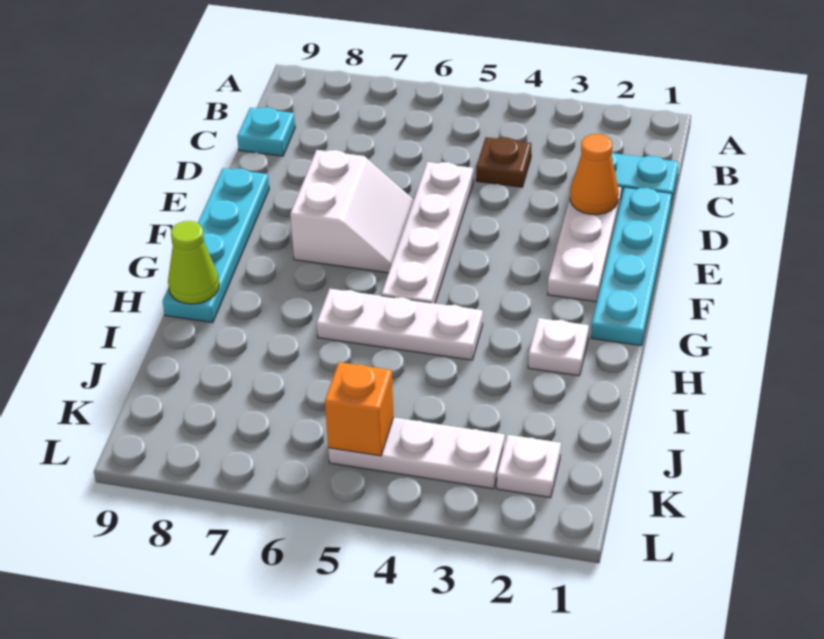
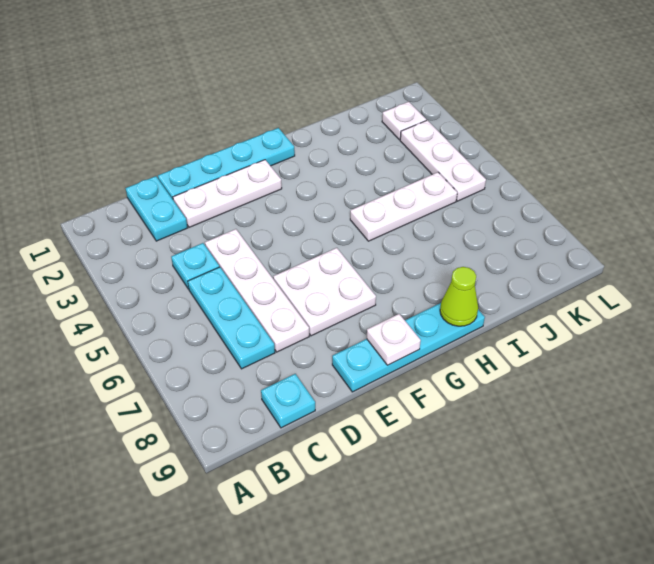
brown 1x1 plate [476,137,531,187] -> cyan 1x1 plate [171,243,219,289]
none -> cyan 1x3 plate [188,267,275,369]
orange 1x1 cone [570,134,619,215] -> none
white 1x4 plate [382,162,473,303] -> white 1x4 plate turned to [205,229,309,352]
white 2x2 slope [290,150,414,273] -> white 2x2 plate [273,248,376,336]
white 1x1 plate [528,318,589,376] -> white 1x1 plate moved to [367,314,421,365]
white 1x3 plate [317,289,483,360] -> white 1x3 plate turned to [350,172,457,241]
orange 1x1 brick [325,362,394,456] -> none

